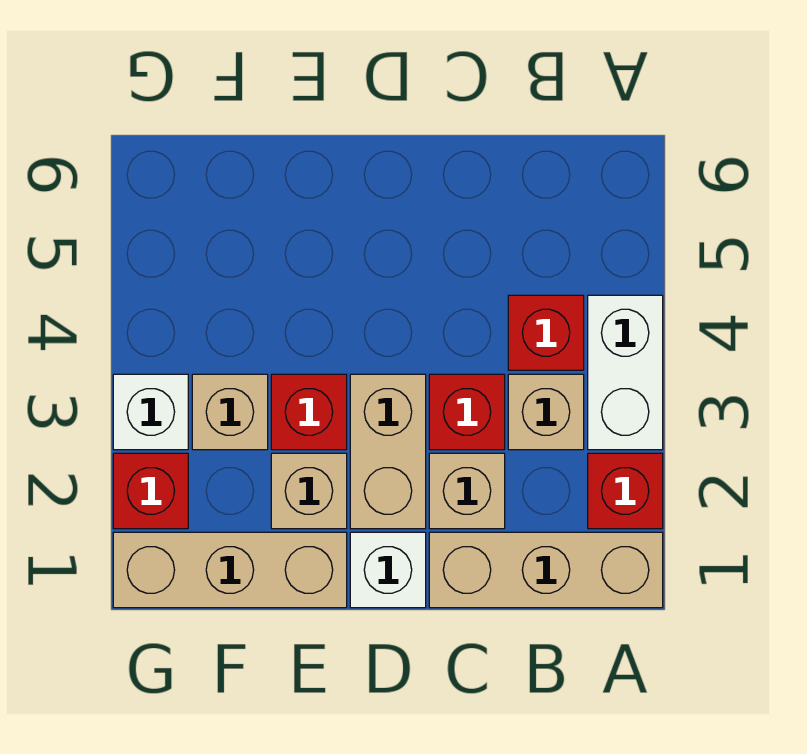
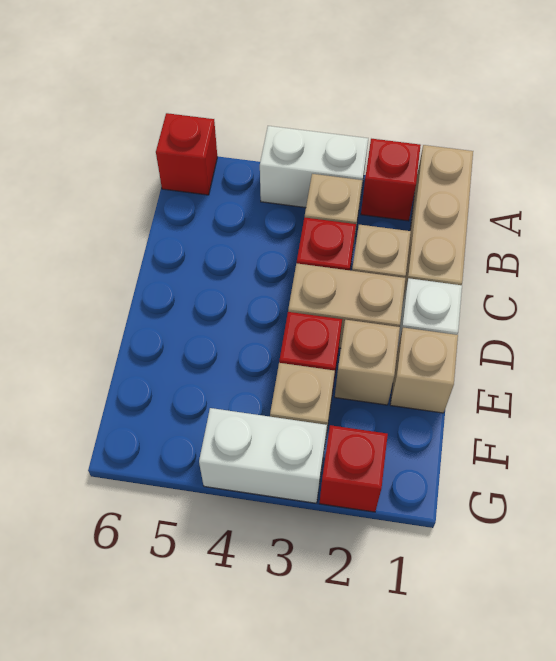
red 1x1 brick [508,295,584,370] -> red 1x1 brick moved to [156,113,217,195]
tan 1x3 brick [113,532,347,608] -> tan 1x1 brick [390,328,458,413]
white 1x1 brick [113,374,188,450] -> white 1x2 brick [199,408,327,503]

